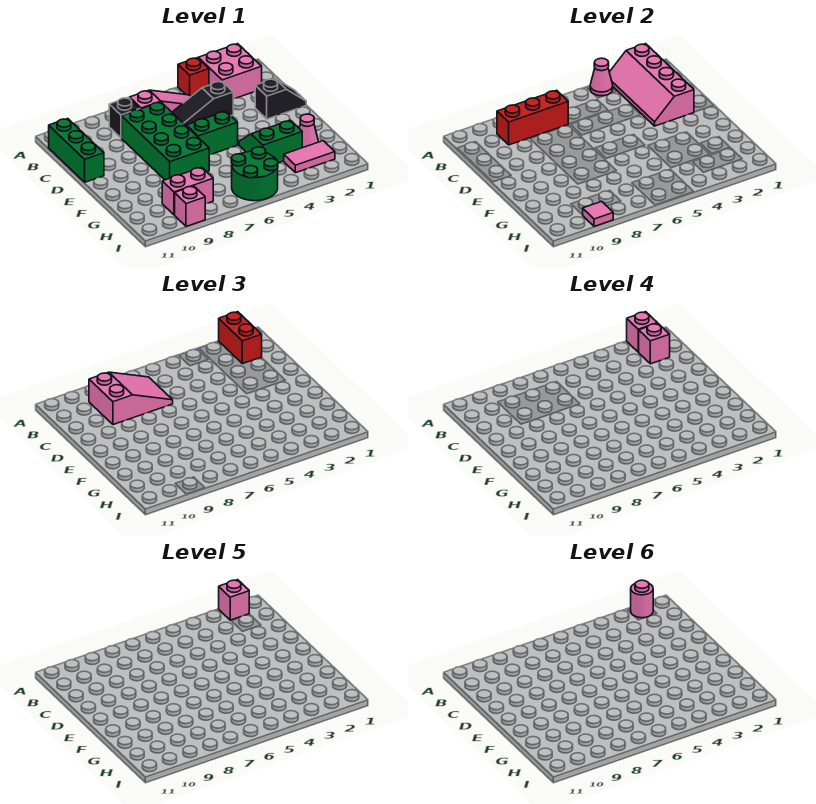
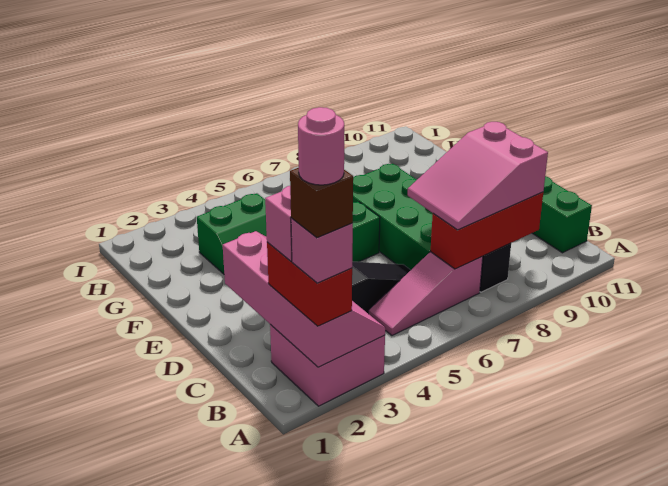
pink 1x1 brick [219,580,249,620] -> brown 1x1 brick [290,168,353,238]
red 1x1 brick [178,58,209,96] -> none
pink 1x1 cone [590,58,613,96] -> none
black 1x2 slope [255,78,306,119] -> none
pink 1x1 cone [299,114,318,147] -> none
pink 1x2 tile [284,141,335,173] -> none
green 2x2 round brick [231,147,278,201] -> none
pink 1x2 brick [162,167,213,215] -> none
pink 1x1 brick [175,186,205,226] -> none
pink 1x1 tile [582,201,613,226] -> none

